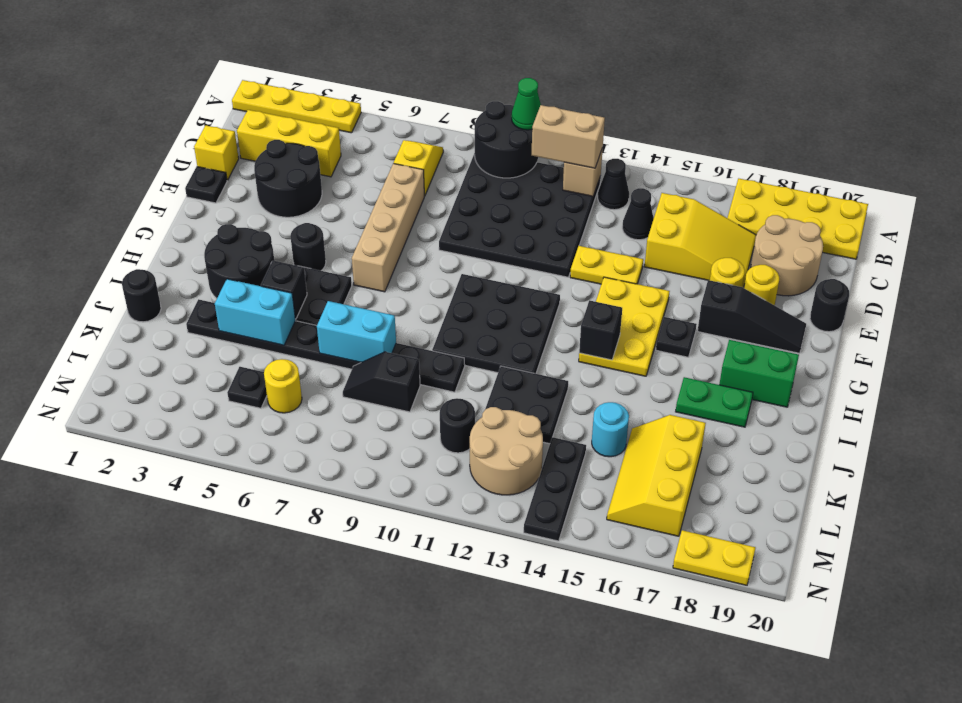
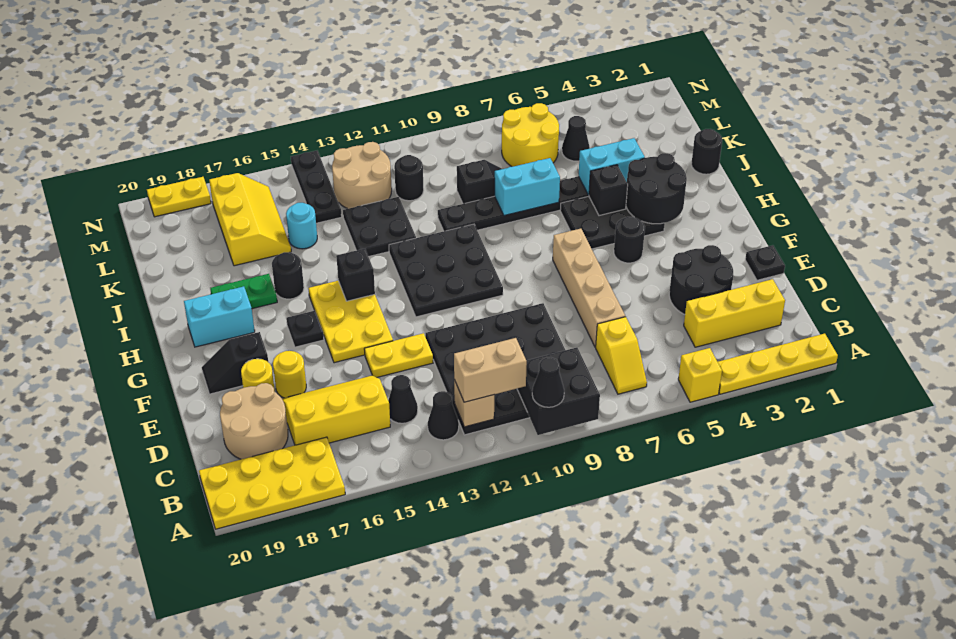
black 2x2 round brick [475,101,538,178] -> black 2x2 brick [517,347,600,435]
green 1x1 cone [512,78,541,130] -> black 1x1 cone [532,357,564,407]
yellow 2x3 slope [644,193,756,287] -> yellow 2x3 slope turned to [282,376,390,445]
yellow 1x1 brick [194,126,239,180] -> yellow 1x1 brick moved to [678,348,722,402]
black 1x1 round brick [810,279,849,332] -> black 1x1 round brick moved to [272,252,304,299]
black 1x3 slope [698,280,806,353] -> black 1x2 slope [202,332,268,394]
green 1x2 brick [719,340,799,407] -> cyan 1x2 brick [184,286,255,347]
black 1x1 plate [227,367,267,408] -> black 1x1 cone [562,116,590,161]
yellow 1x1 round brick [264,359,302,413] -> yellow 2x2 round brick [502,103,559,167]

